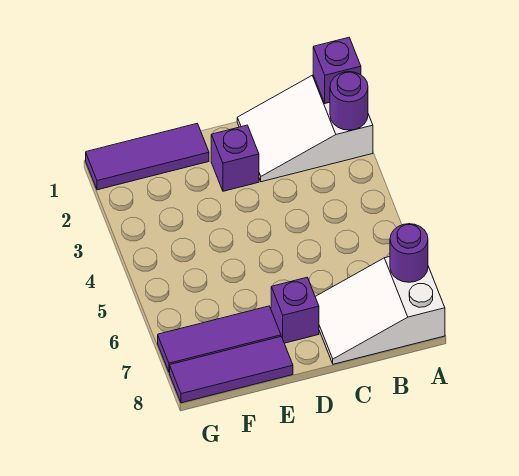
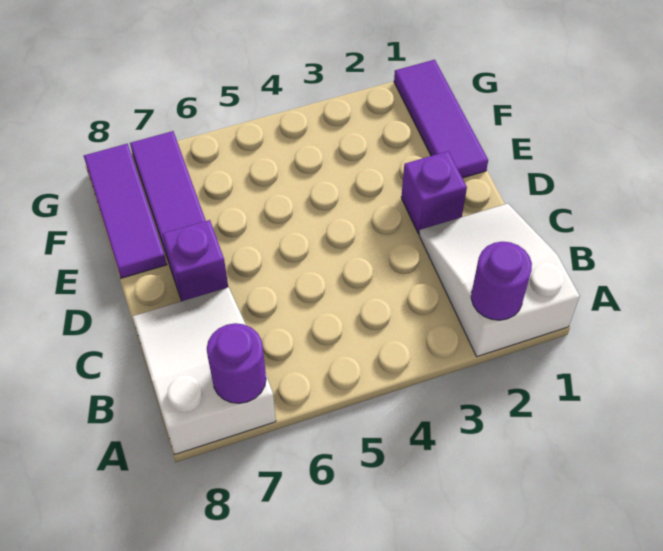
purple 1x1 brick [313,38,361,103] -> none

